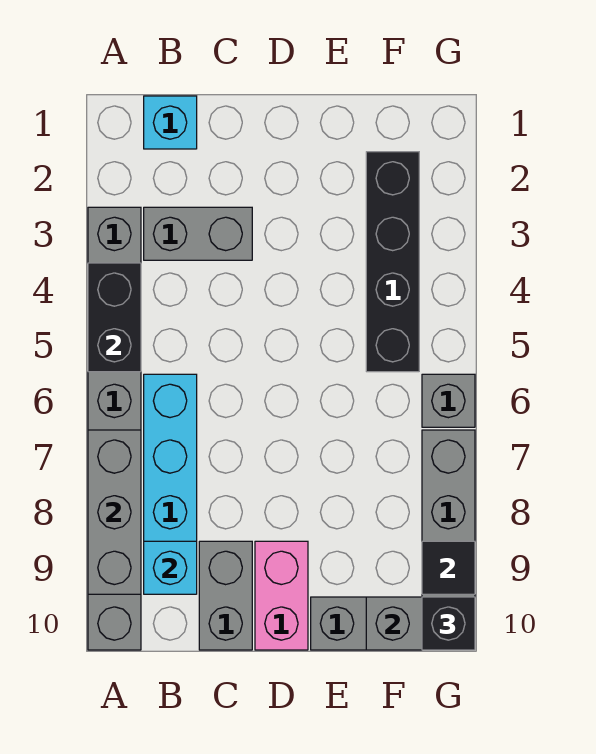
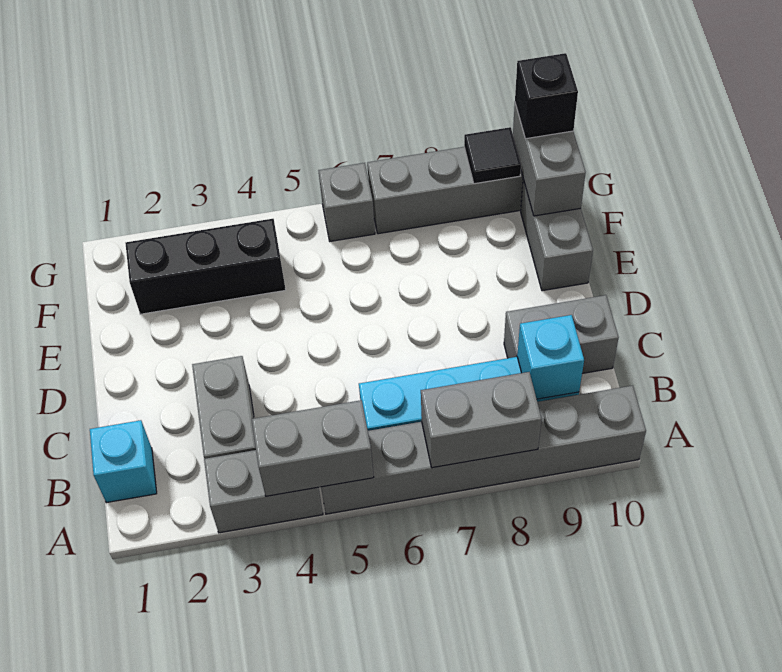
black 1x2 brick [88,263,141,372] -> grey 1x2 brick [252,400,374,496]
grey 1x3 brick [88,430,141,594] -> grey 1x2 brick [421,372,542,468]
pink 1x2 brick [255,541,308,650] -> none
black 1x4 brick [366,152,419,372] -> black 1x3 brick [125,219,286,314]

